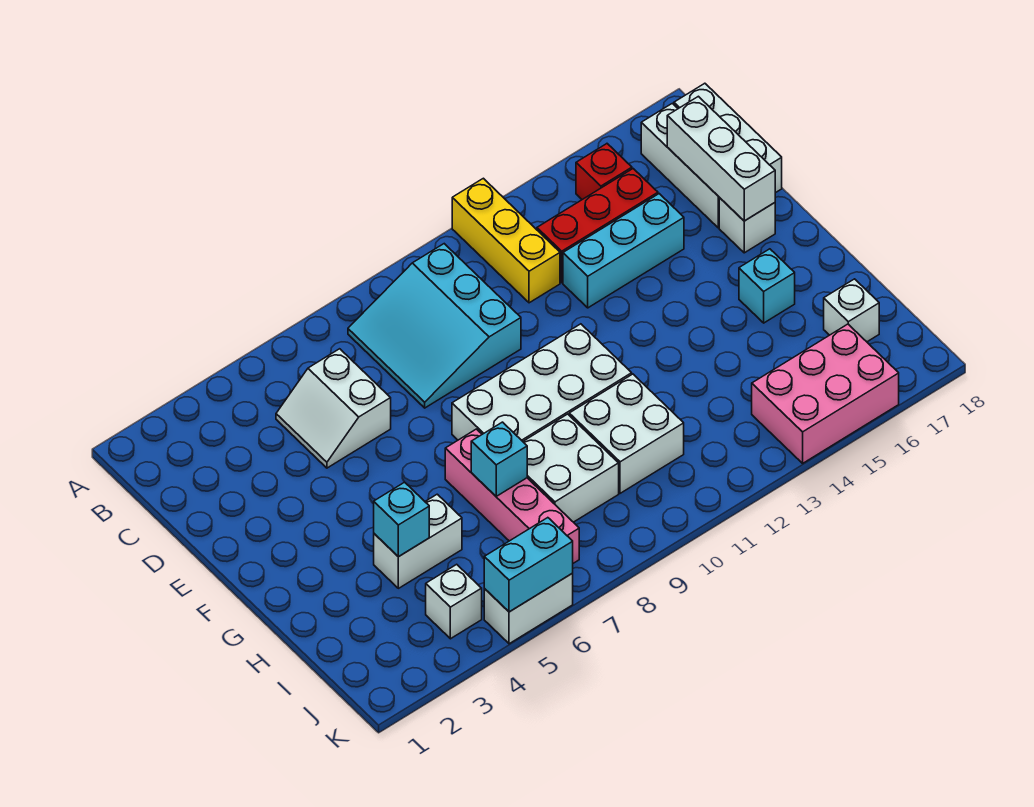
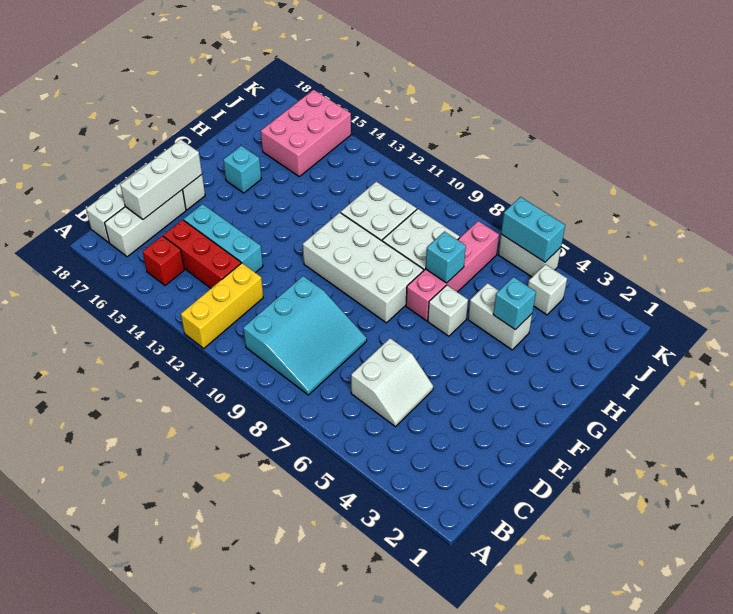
white 1x1 brick [824,279,879,342] -> white 1x1 brick moved to [428,285,468,336]
pink 2x3 brick [752,324,899,463] -> pink 2x3 brick turned to [261,90,351,177]

